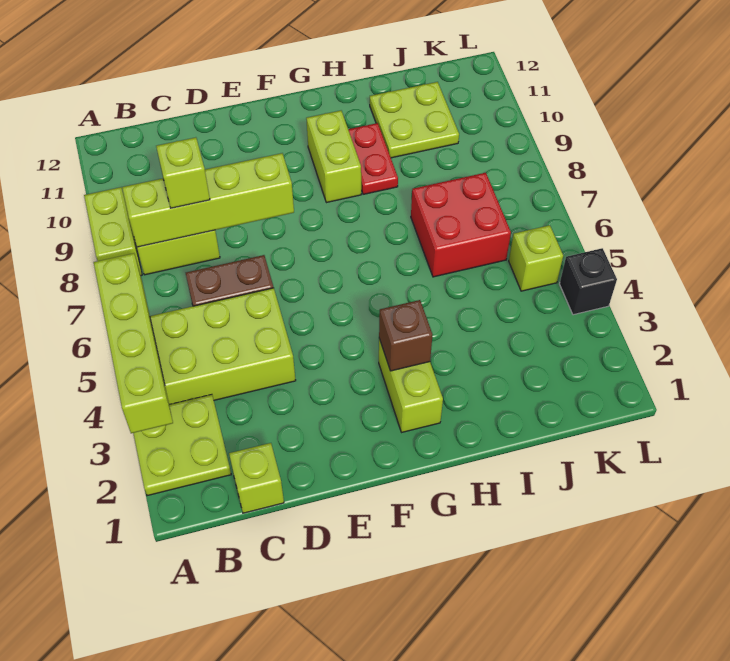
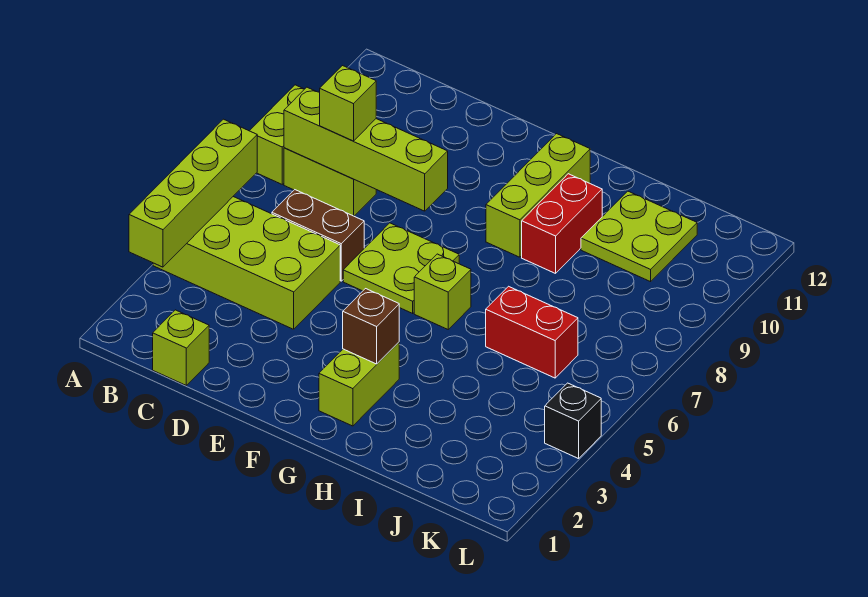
lime 2x2 plate [133,395,231,496] -> lime 2x2 plate moved to [343,223,459,313]
lime 1x2 brick [306,111,361,203] -> lime 1x3 brick [486,134,590,257]
red 1x2 plate [348,123,398,194] -> red 1x2 brick [522,174,602,273]
red 2x2 brick [411,173,511,277] -> red 1x2 brick [486,286,578,378]
lime 1x1 brick [509,225,563,291] -> lime 1x1 brick moved to [414,254,471,329]

